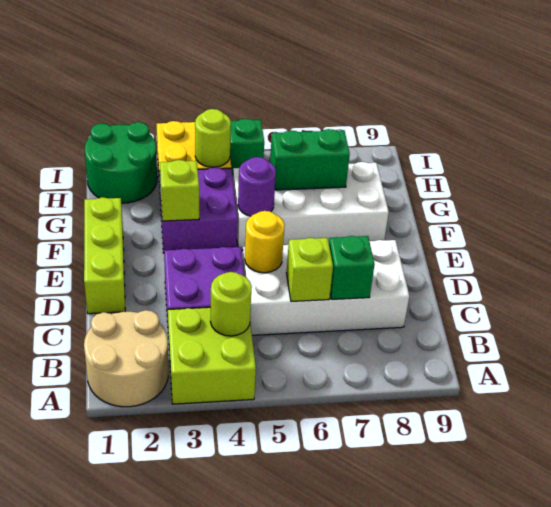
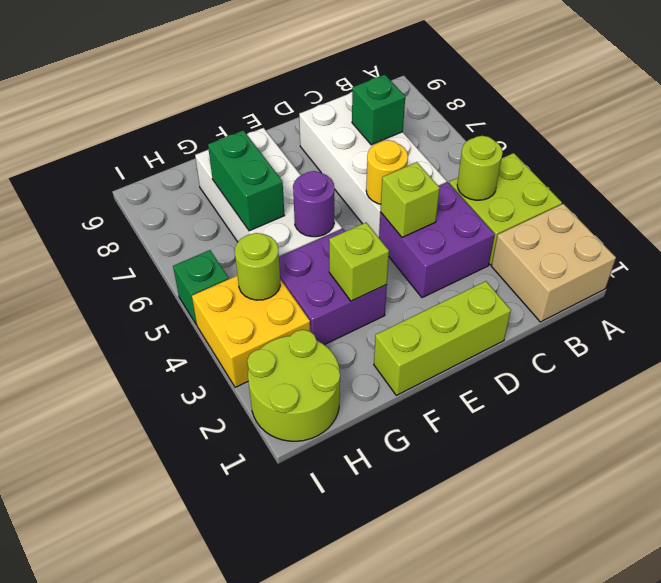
tan 2x2 round brick [84,310,168,407] -> tan 2x2 brick [492,204,616,322]
lime 1x1 brick [287,238,333,302] -> lime 1x1 brick moved to [381,162,440,237]
green 2x2 round brick [85,122,157,203] -> lime 2x2 round brick [247,330,340,441]

